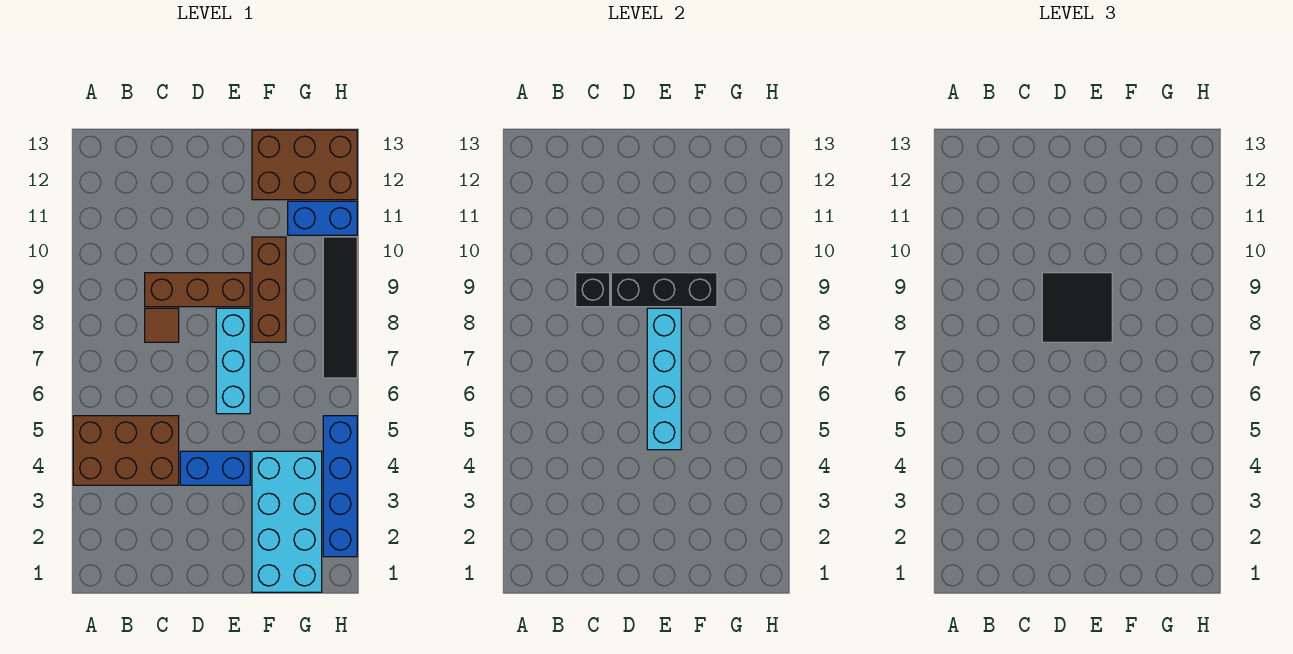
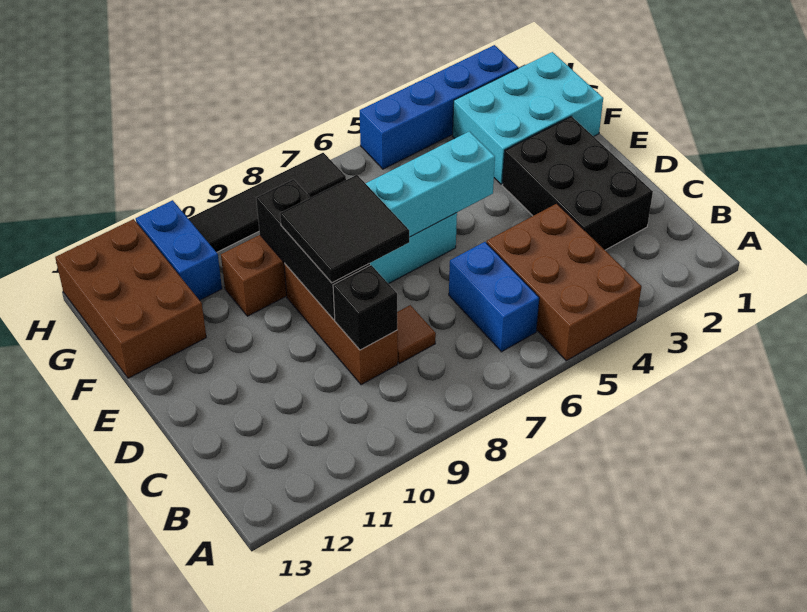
none -> black 2x3 brick [502,116,653,250]
blue 1x2 brick [180,451,250,485] -> blue 1x2 brick moved to [449,242,539,352]
cyan 2x4 brick [252,451,322,592] -> cyan 2x3 brick [453,52,603,184]

